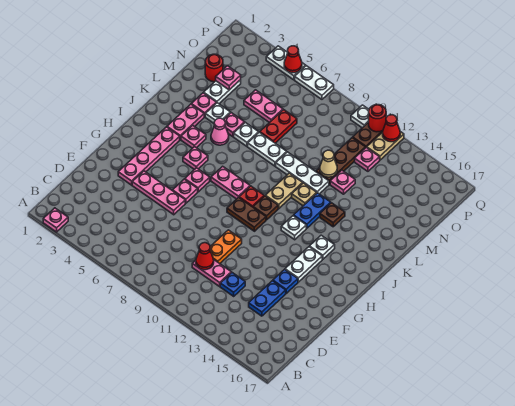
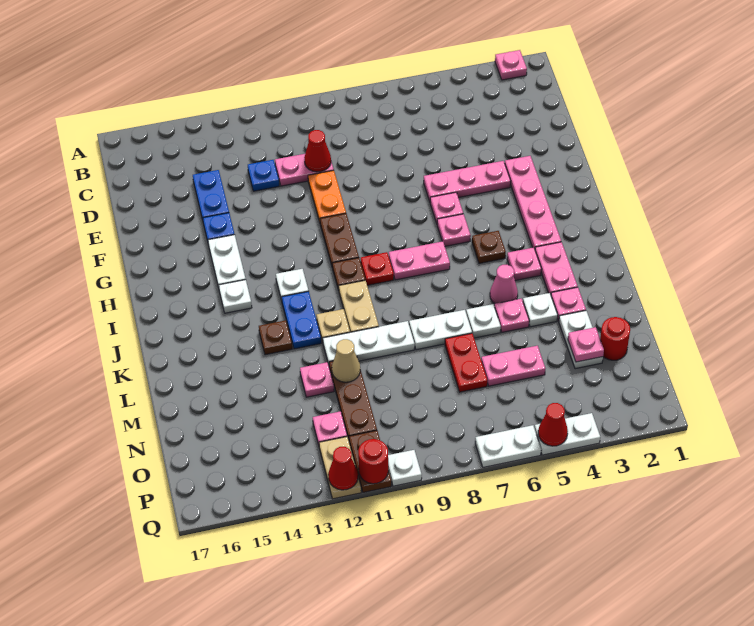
brown 1x2 plate [227,197,266,231] -> brown 1x2 plate turned to [320,214,359,268]
pink 1x1 plate [183,147,208,170] -> brown 1x1 plate [472,231,506,264]

